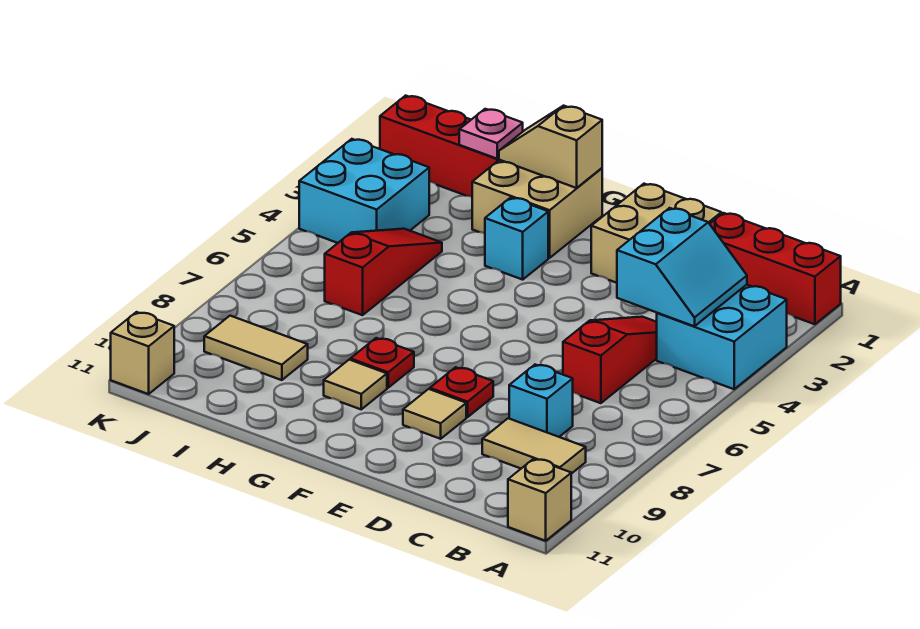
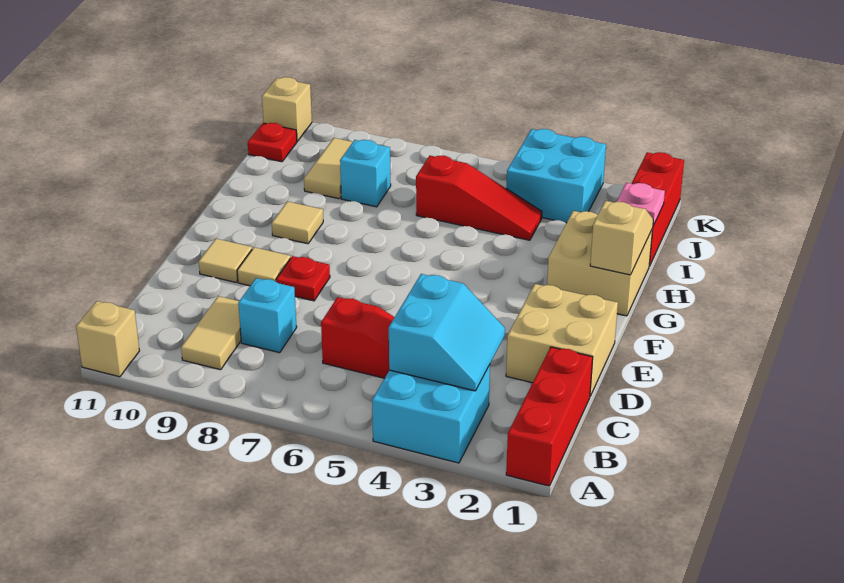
cyan 2x2 slope [617,208,747,326] -> cyan 2x2 slope turned to [389,274,505,391]
none -> tan 1x1 tile [199,239,252,282]
cyan 1x1 brick [485,198,548,280] -> cyan 1x1 brick moved to [340,140,391,207]
red 1x1 plate [350,338,414,388] -> red 1x1 plate moved to [248,123,297,162]

